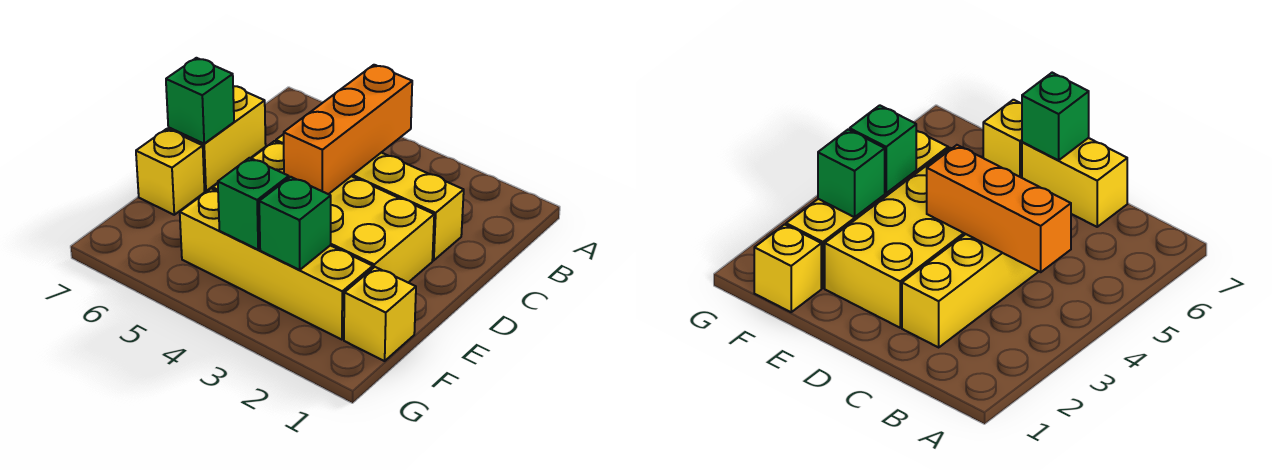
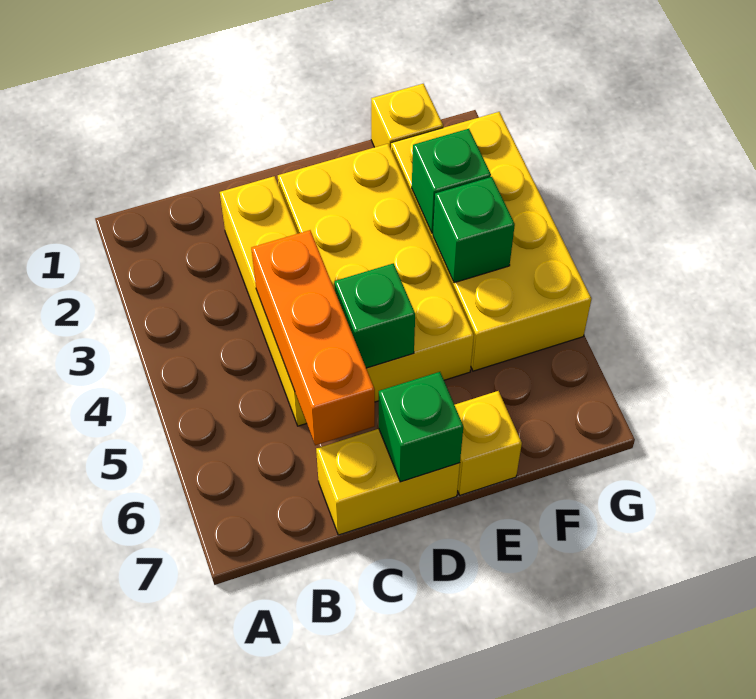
orange 1x3 brick [283,65,412,194] -> orange 1x3 brick turned to [251,230,375,445]
none -> green 1x1 brick [334,263,415,368]
yellow 1x4 brick [180,189,373,340] -> yellow 2x4 brick [391,112,591,371]

